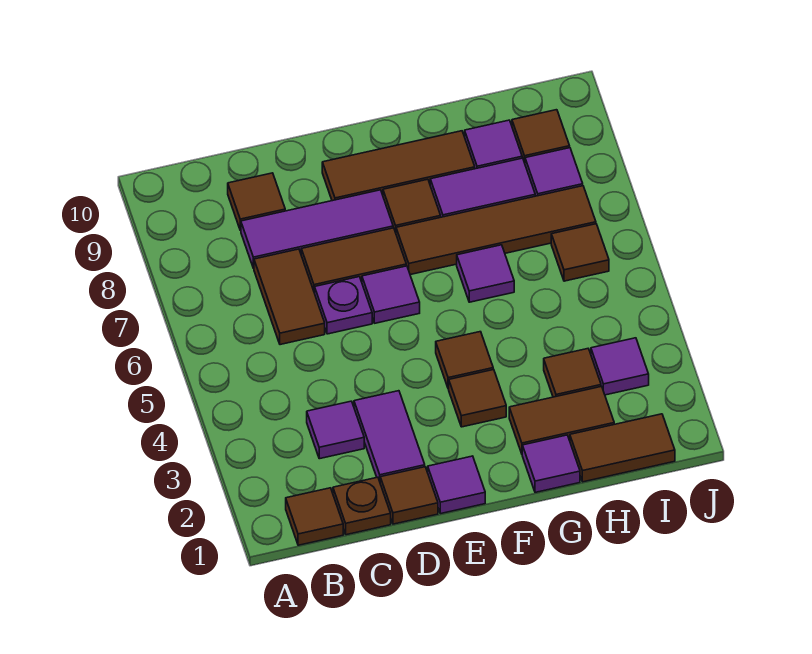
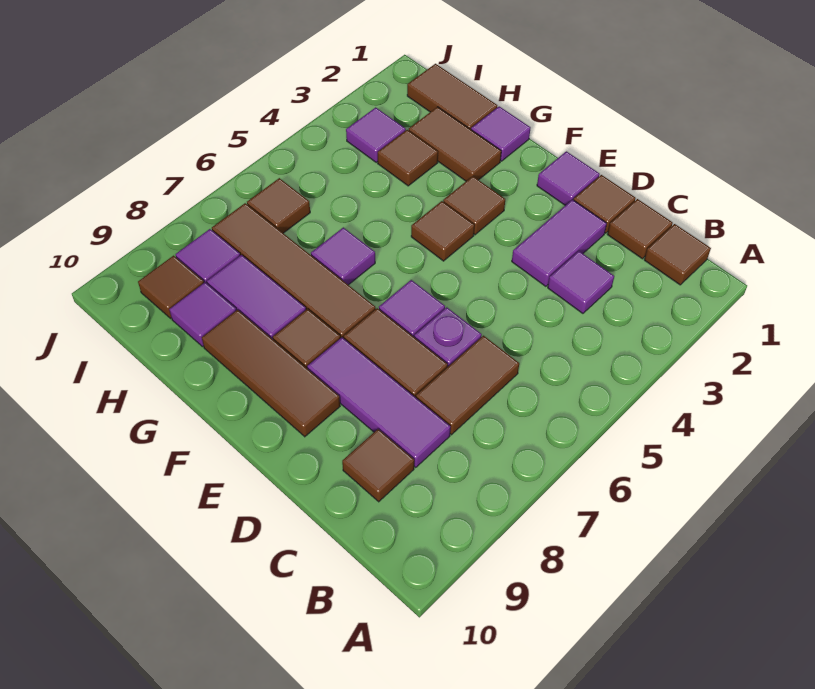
brown 1x1 plate [333,477,391,535] -> brown 1x1 tile [608,199,673,259]

